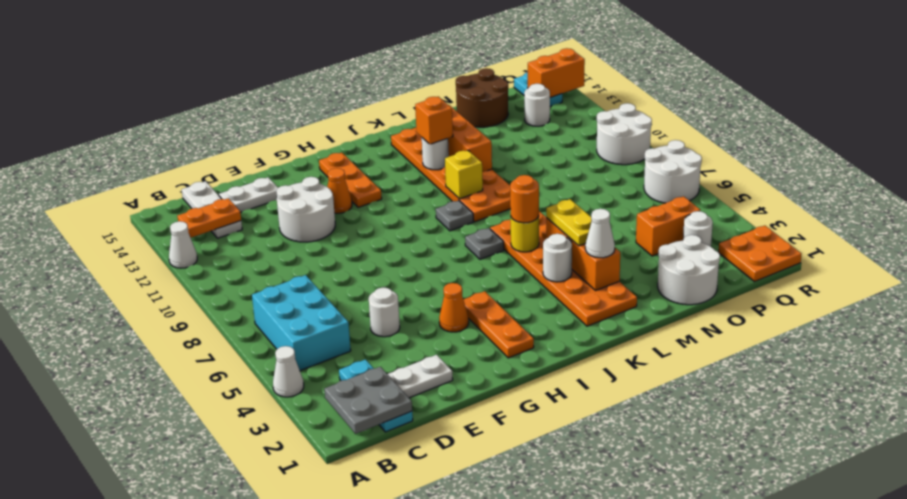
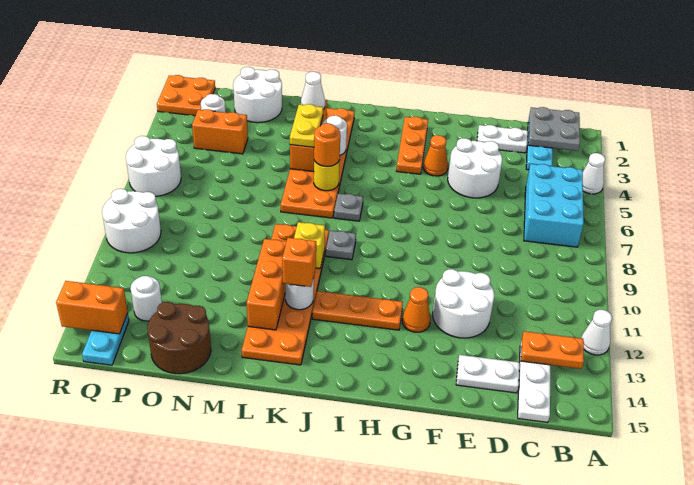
white 1x1 round brick [369,287,400,337] -> white 2x2 round brick [448,138,502,198]
orange 1x3 plate [319,153,382,207] -> orange 1x3 plate turned to [312,291,403,330]

